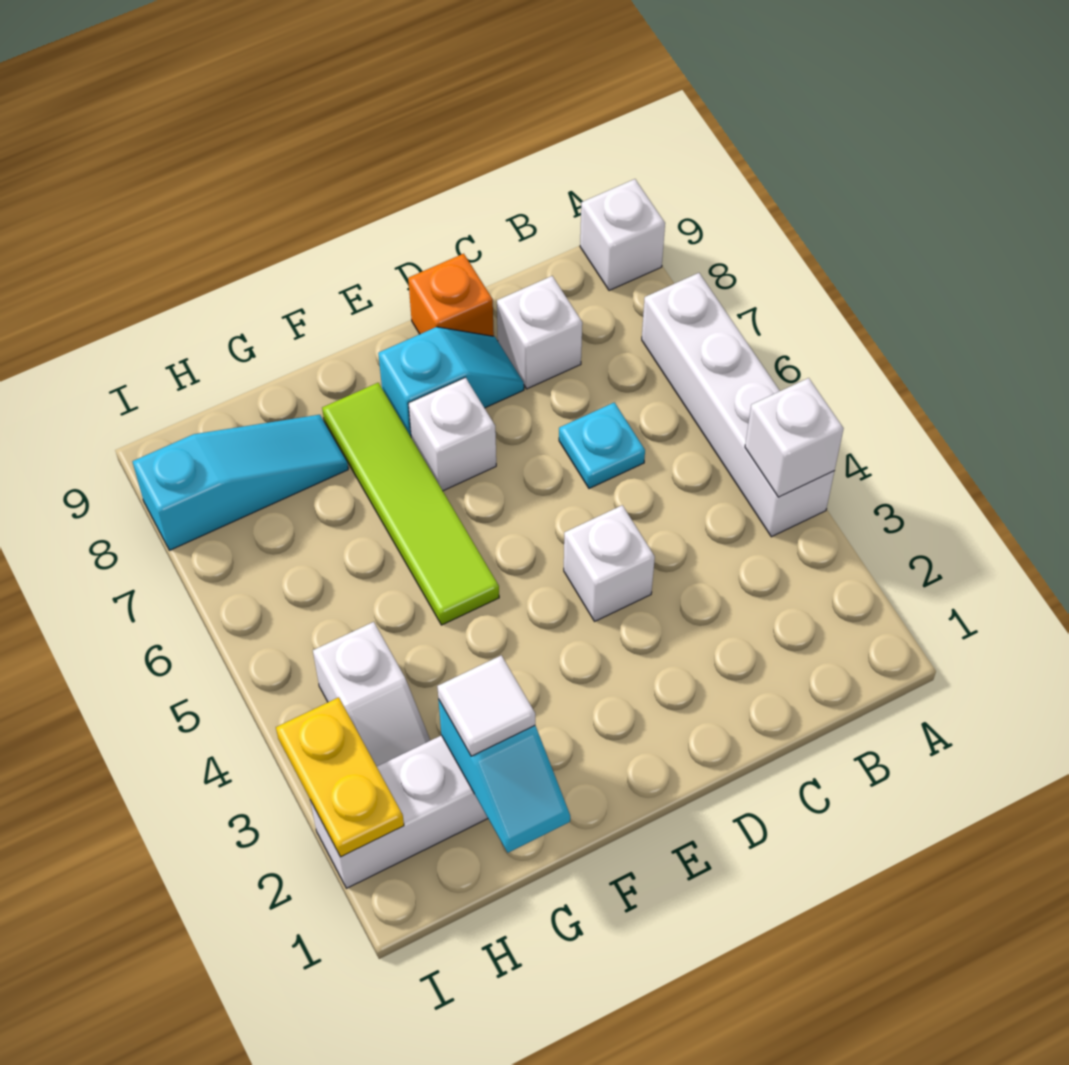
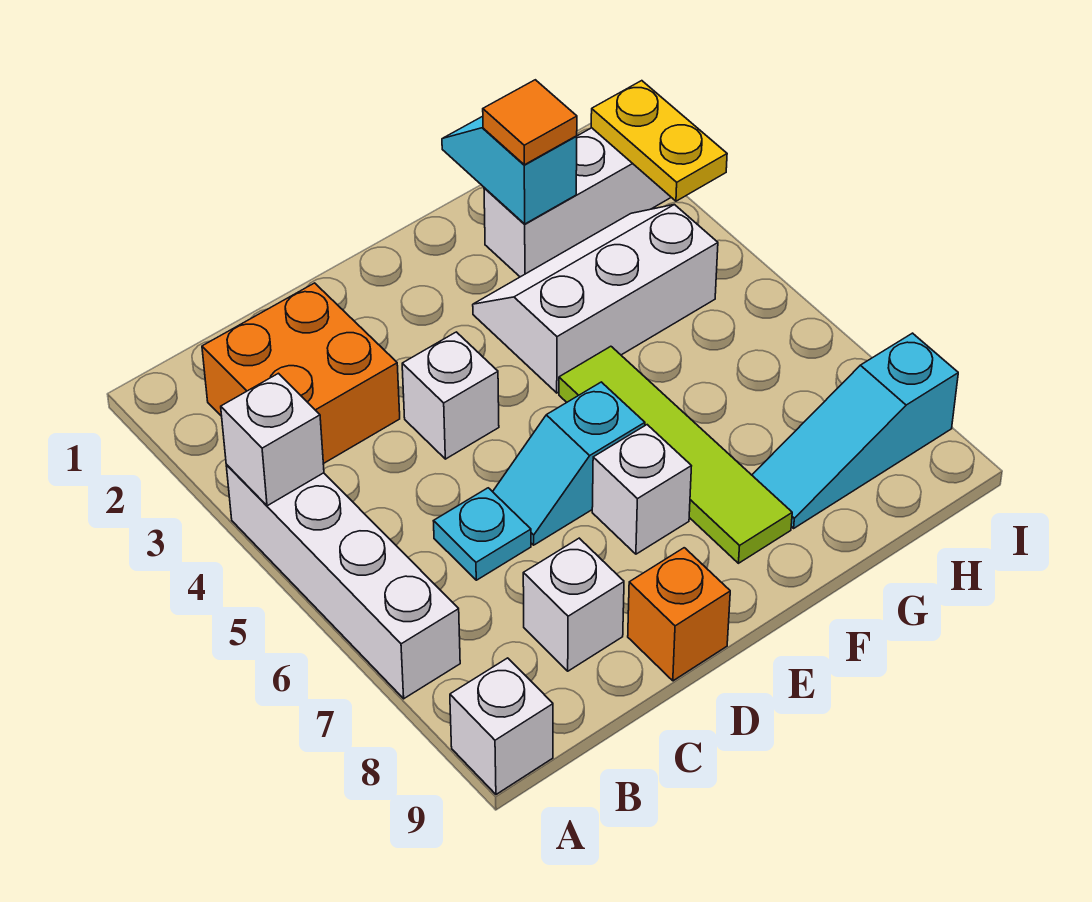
none -> orange 2x2 brick [202,283,400,464]
cyan 1x2 slope [378,327,524,437] -> cyan 1x2 slope moved to [493,382,645,545]
white 1x1 tile [437,656,535,756] -> orange 1x1 tile [483,80,577,165]
white 1x2 slope [313,622,430,767] -> white 2x3 slope [473,205,718,393]

